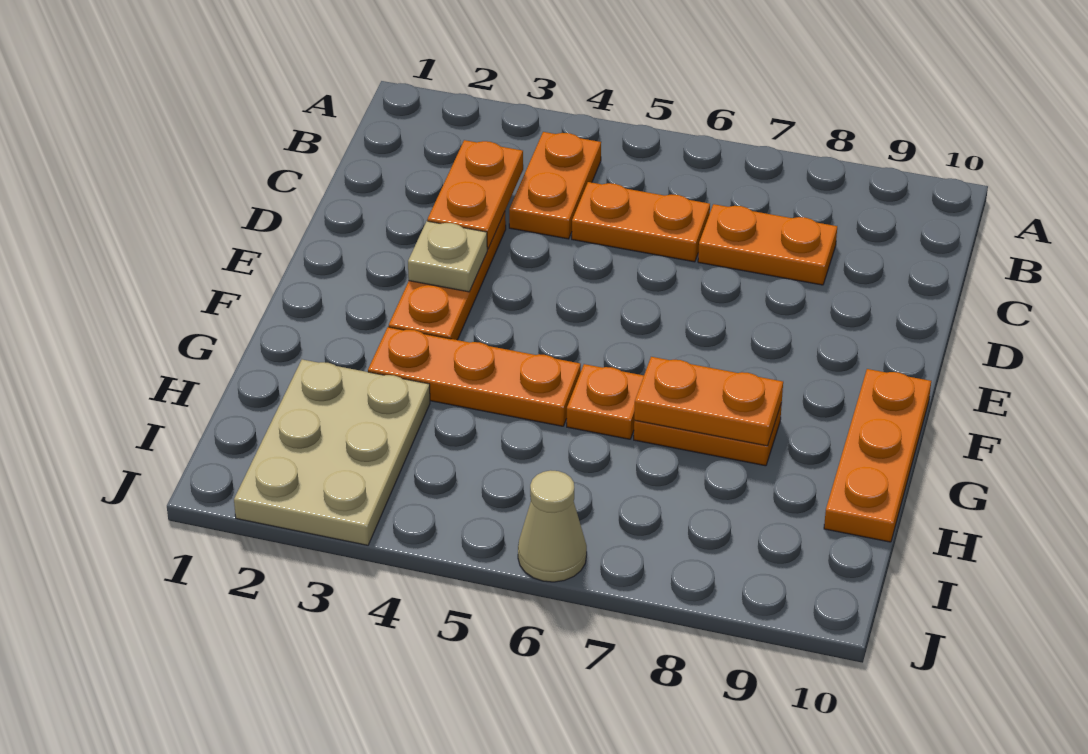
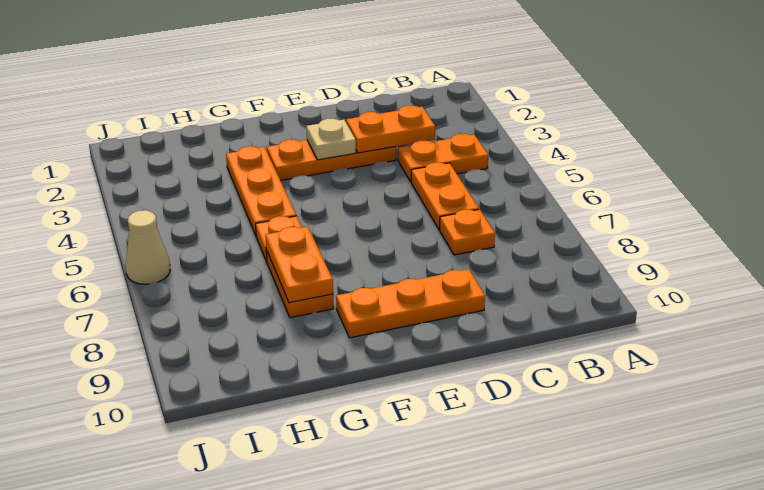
orange 1x2 plate [698,204,837,285] -> orange 1x1 plate [440,209,495,255]
orange 1x3 plate [824,369,931,542] -> orange 1x3 plate moved to [336,269,485,338]
tan 2x3 plate [234,359,430,545] -> none

